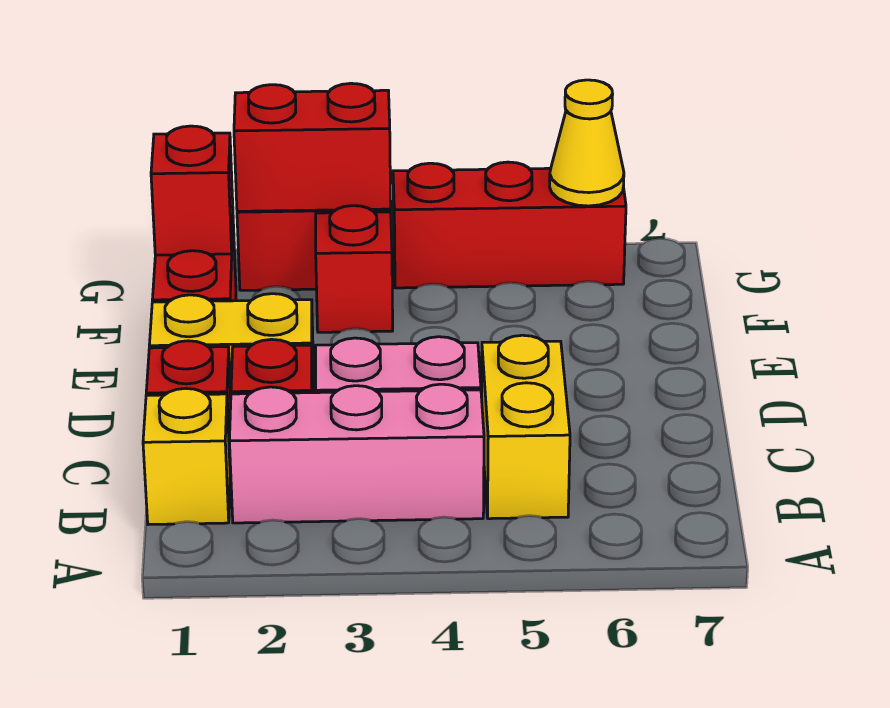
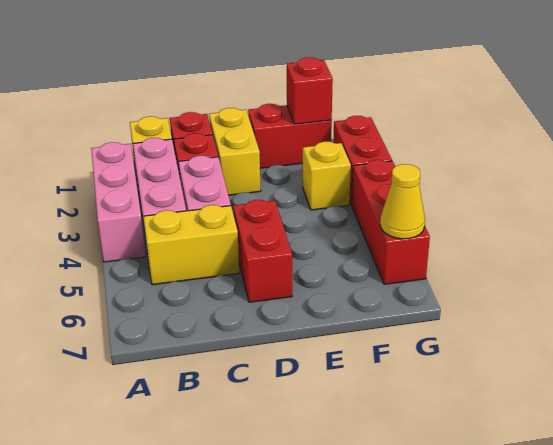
none -> pink 1x3 brick [91,142,146,262]
red 1x1 brick [316,206,393,332] -> yellow 1x1 brick [303,142,351,210]
red 1x2 brick [234,83,391,211] -> red 1x2 brick moved to [233,200,292,302]

